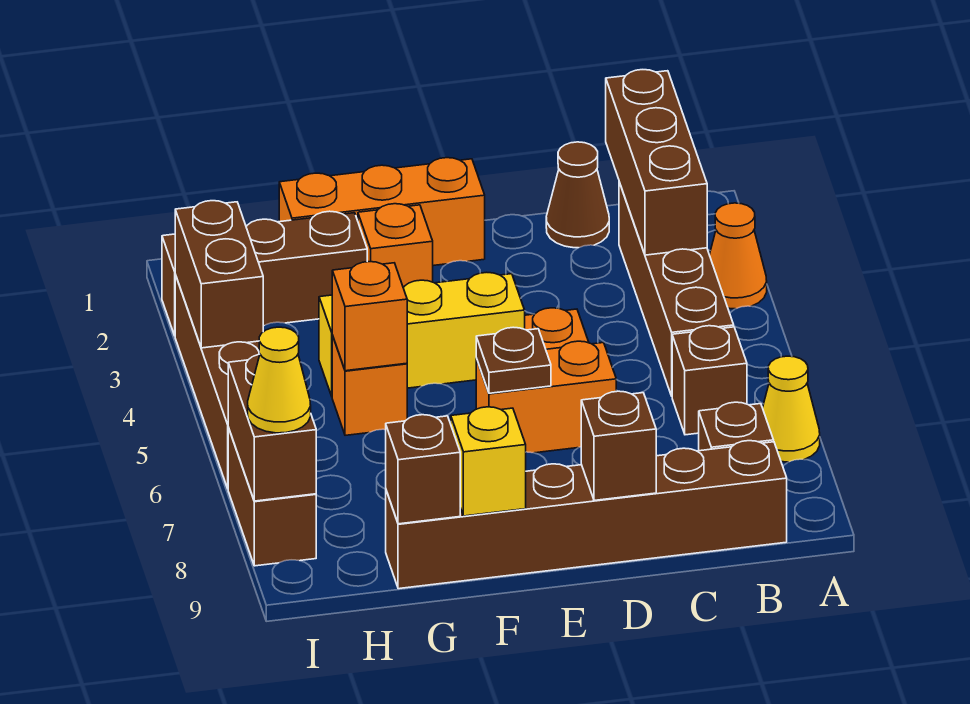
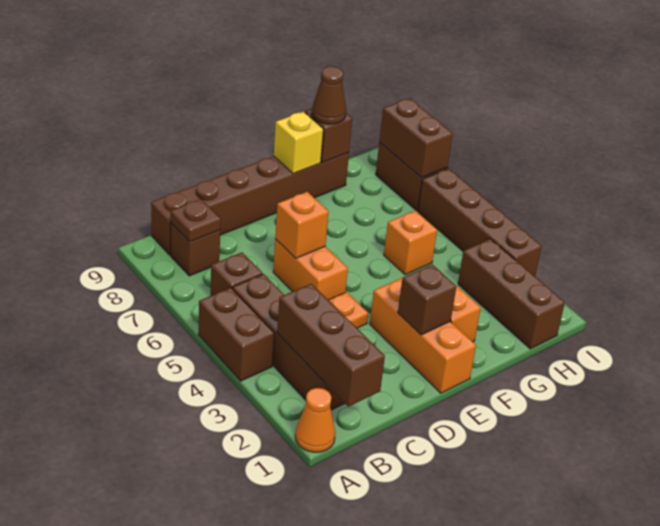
orange 1x1 cone [709,203,767,309] -> orange 1x1 cone moved to [295,388,335,452]
yellow 1x1 cone [763,356,820,462] -> none
brown 1x1 cone [546,142,609,248] -> brown 1x1 cone moved to [312,66,346,124]
orange 1x2 brick [476,341,616,453] -> orange 1x2 brick turned to [273,239,348,300]
brown 1x1 brick [581,391,656,501] -> brown 1x1 brick moved to [398,265,456,335]
orange 1x3 brick [279,158,485,266] -> orange 1x3 brick turned to [370,278,476,393]
yellow 1x3 brick [319,272,525,396] -> none
brown 1x1 plate [476,327,551,393] -> brown 1x1 plate moved to [171,199,221,242]
brown 1x3 brick [162,211,367,335] -> brown 1x3 brick turned to [458,239,565,349]
orange 1x1 brick [332,262,407,371] -> orange 1x1 brick moved to [275,192,329,258]
brown 1x2 brick [175,201,263,348] -> brown 1x2 brick moved to [199,288,274,381]
yellow 1x1 cone [248,327,311,433] -> none

